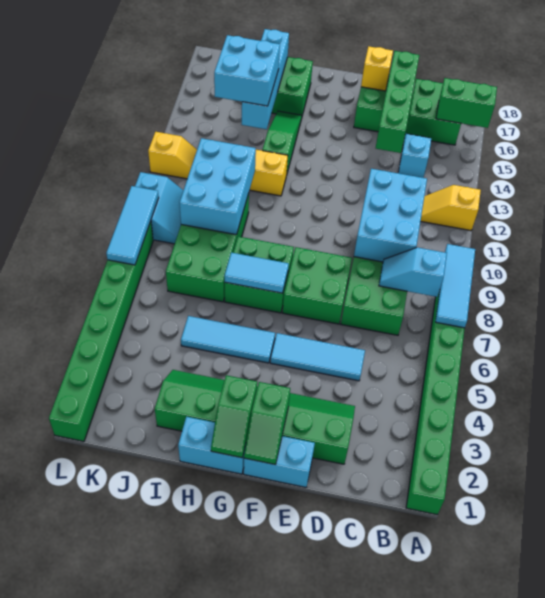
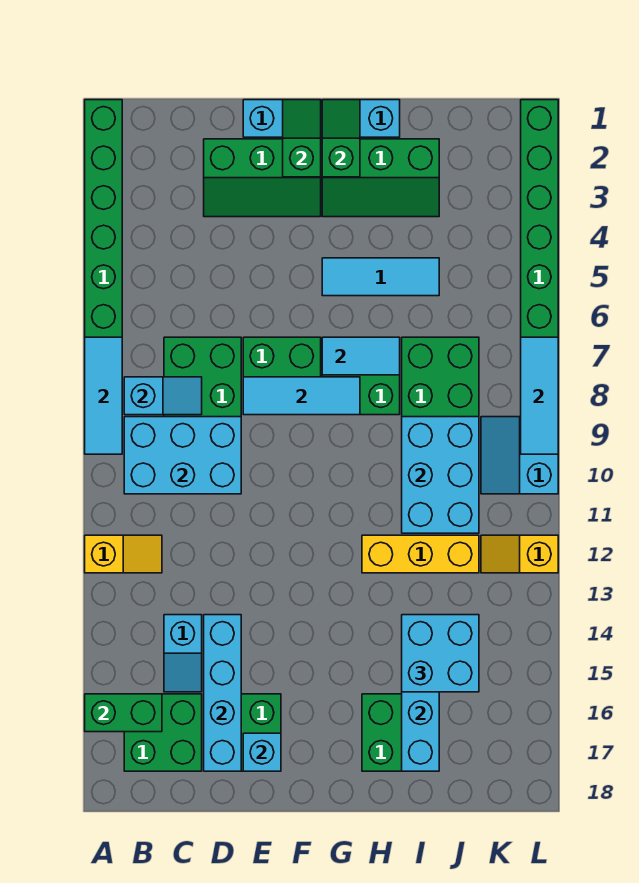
cyan 2x3 brick [354,169,427,262] -> cyan 2x3 brick turned to [124,417,241,494]
cyan 1x3 tile [270,333,365,381] -> cyan 1x3 tile moved to [243,377,360,415]
green 1x4 brick [376,51,419,153] -> cyan 1x4 brick [204,615,241,771]
yellow 1x1 brick [361,46,393,91] -> cyan 1x1 brick [243,733,281,771]
green 1x3 slope [262,111,302,173] -> none

